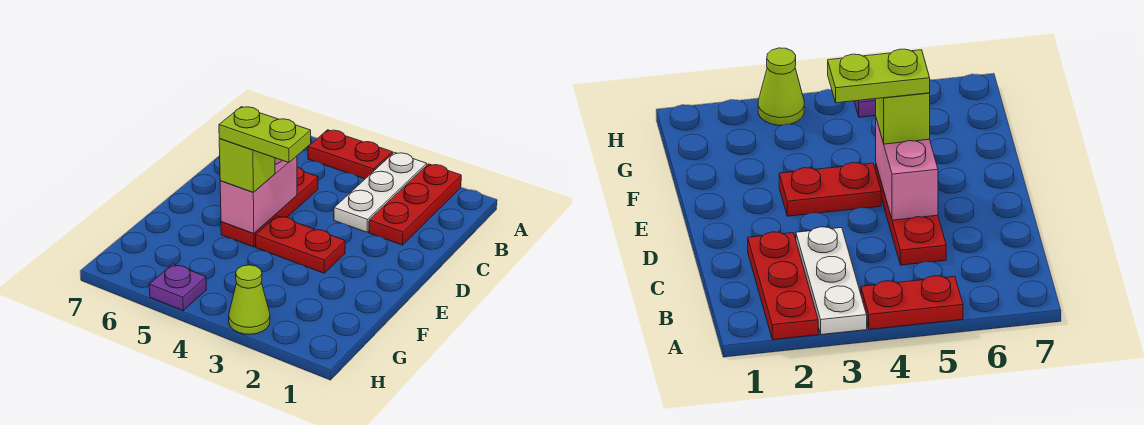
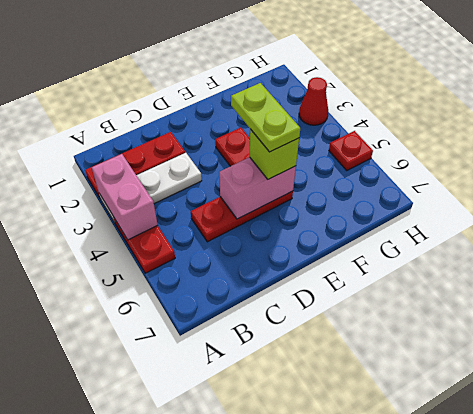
none -> pink 1x2 brick [92,154,158,240]
lime 1x1 cone [229,265,270,334] -> red 1x1 cone [299,77,328,125]
purple 1x1 plate [149,264,206,310] -> red 1x1 plate [329,131,373,171]

